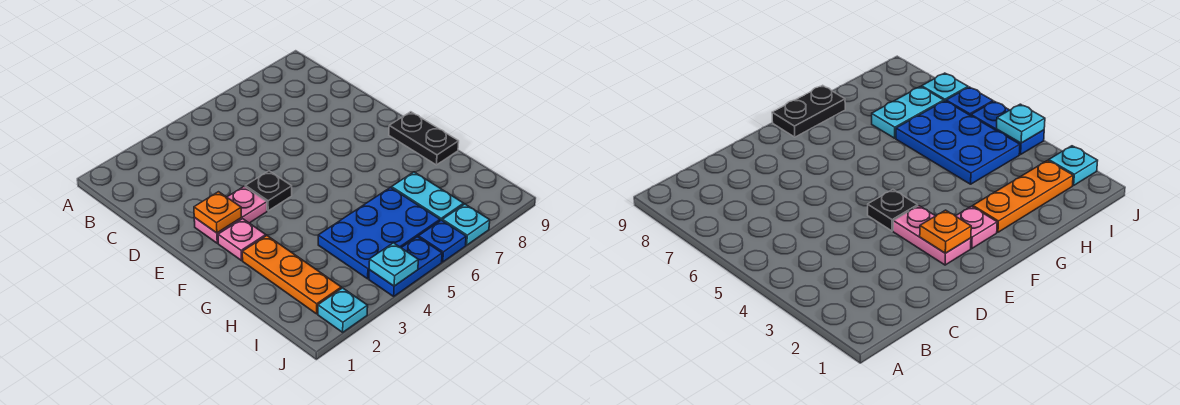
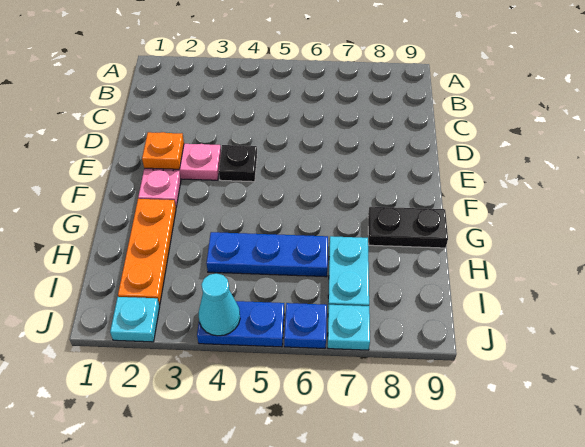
black 1x2 plate [389,112,459,165] -> black 1x2 plate turned to [368,207,448,248]
blue 2x3 plate [318,187,440,279] -> blue 1x3 plate [207,232,328,277]
cyan 1x1 plate [369,243,418,286] -> cyan 1x1 cone [199,273,240,336]

